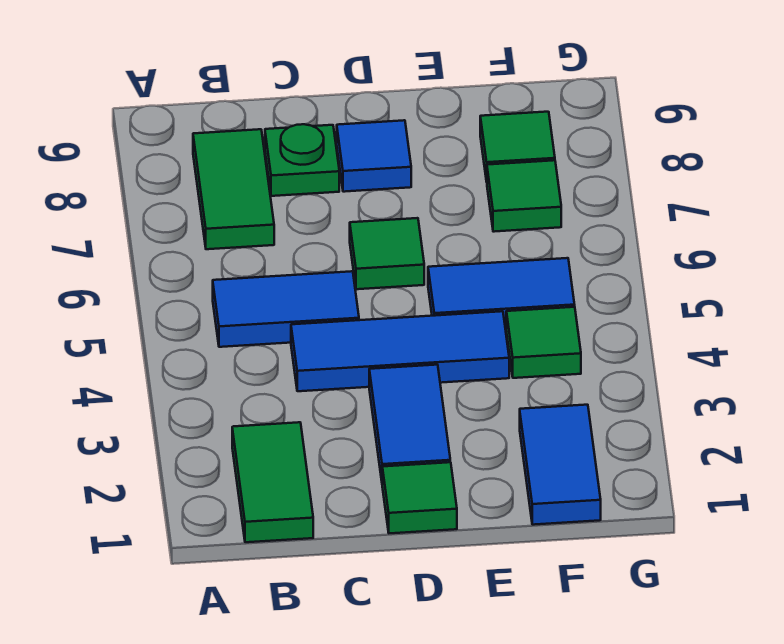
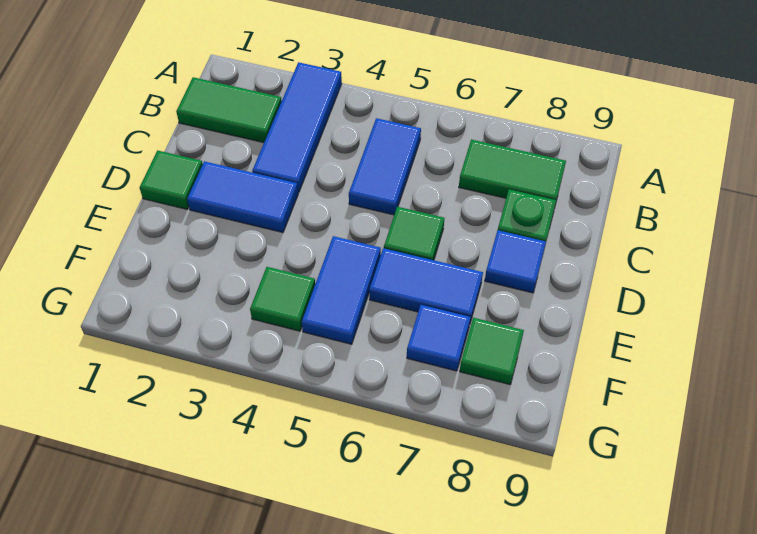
blue 1x3 tile [291,311,509,391] -> blue 1x3 tile moved to [252,62,342,192]
blue 1x2 tile [520,405,601,525] -> blue 1x2 tile moved to [369,248,483,322]
green 1x1 tile [487,160,561,232] -> blue 1x1 tile [407,305,471,371]

